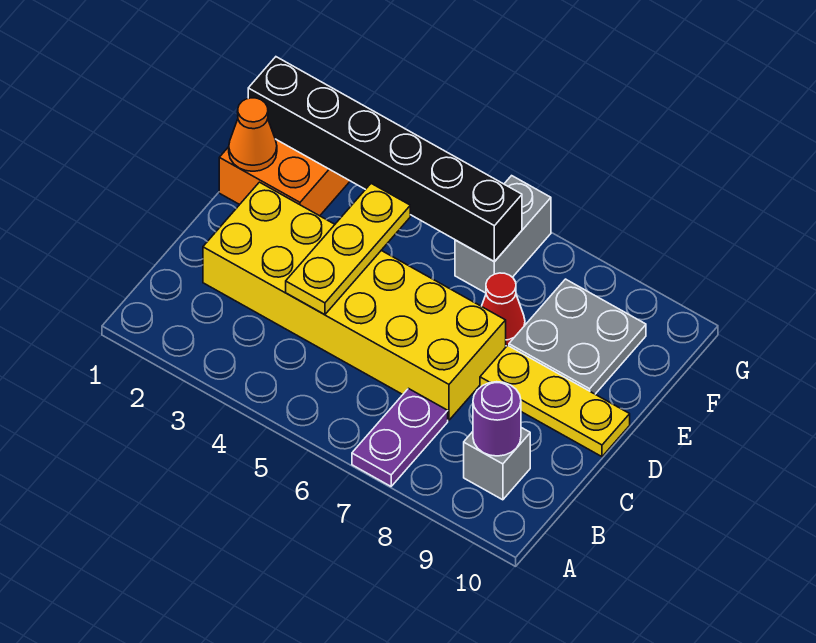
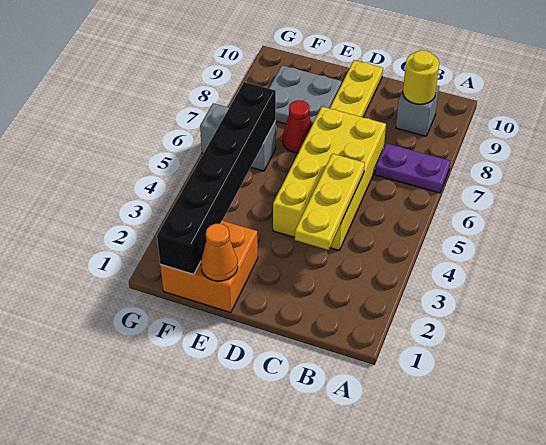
purple 1x1 round brick [473,382,521,456] -> yellow 1x1 round brick [403,50,439,104]
yellow 2x6 brick [203,182,506,420] -> yellow 2x4 brick [273,107,386,250]
yellow 1x3 plate [286,184,410,315] -> yellow 1x3 plate turned to [295,154,365,250]

